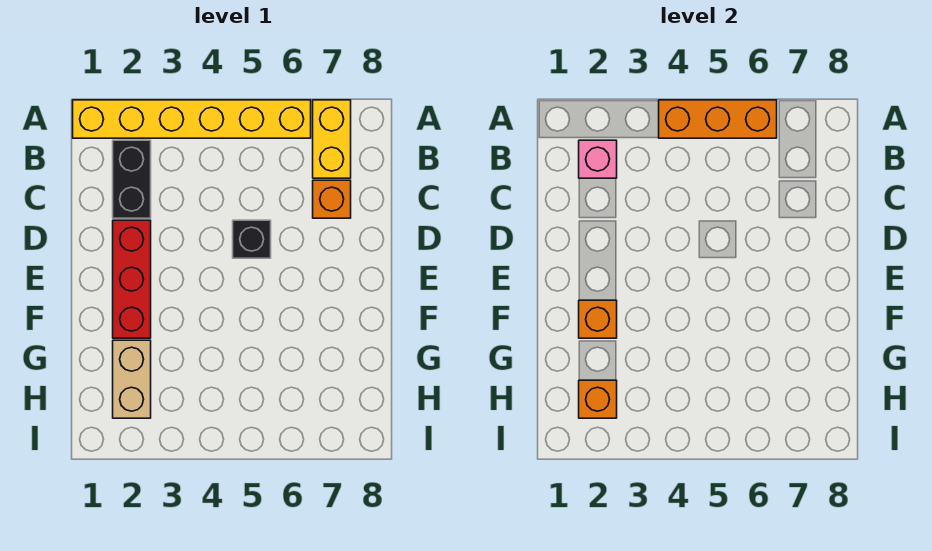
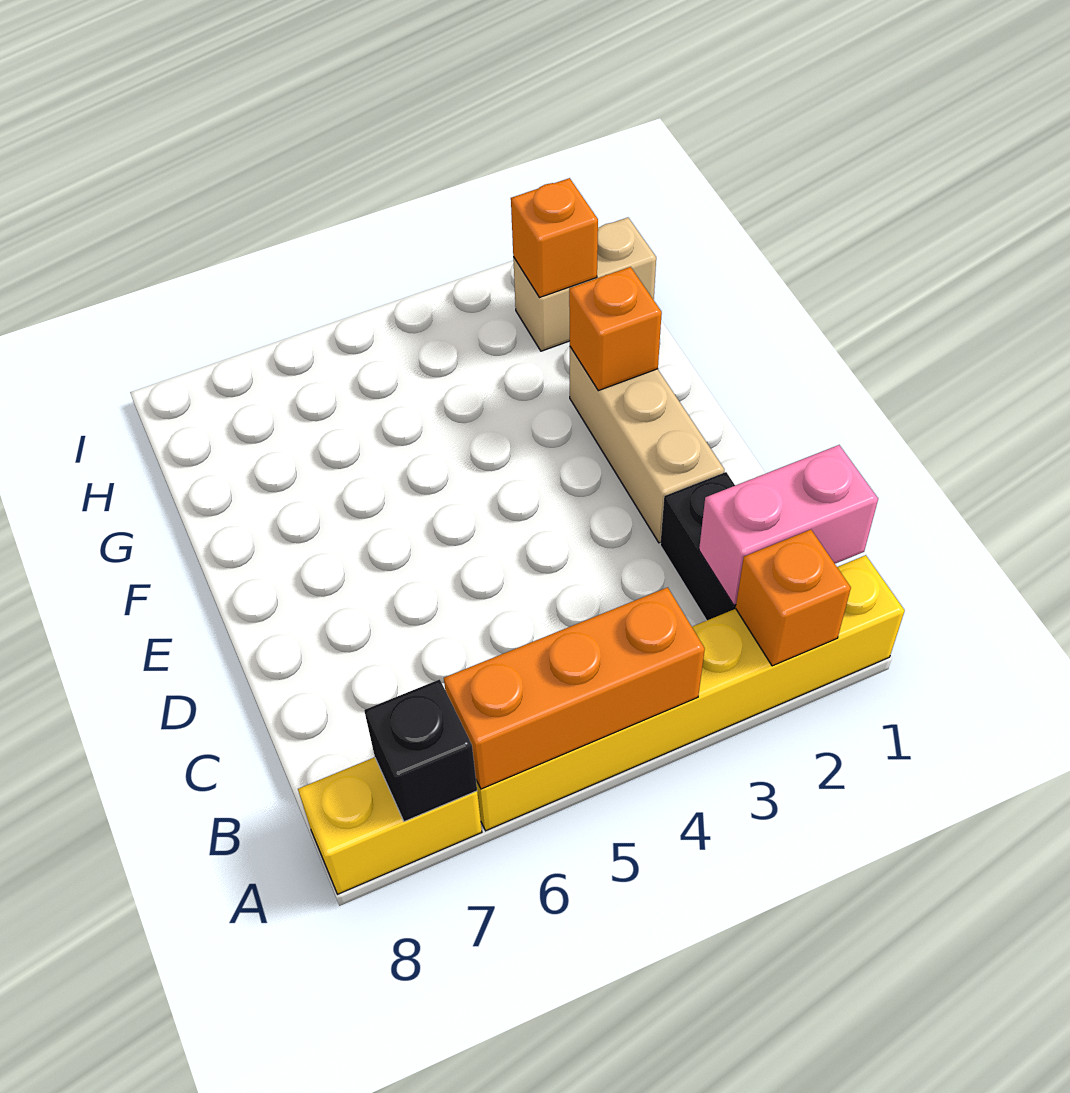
yellow 1x2 brick [313,100,351,178] -> yellow 1x2 brick turned to [298,757,482,894]
pink 1x1 brick [579,140,617,178] -> pink 1x2 brick [699,445,878,605]
orange 1x1 brick [313,180,351,218] -> orange 1x1 brick moved to [736,530,851,666]
red 1x3 brick [113,220,151,338] -> tan 1x3 brick [570,347,724,543]
black 1x1 brick [233,220,271,258] -> black 1x1 brick moved to [364,679,477,822]
tan 1x2 brick [113,340,151,418] -> tan 1x2 brick turned to [513,217,656,351]

